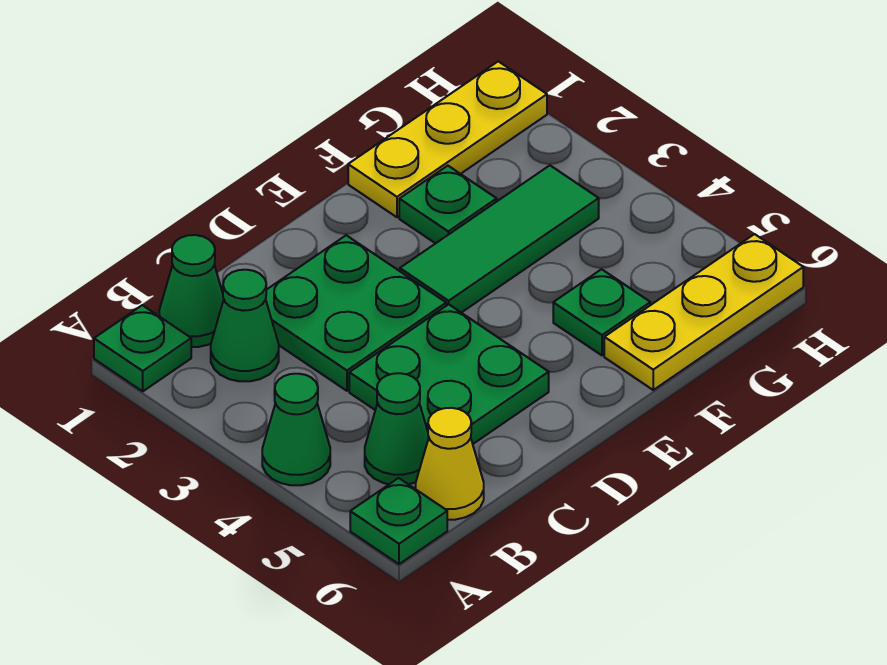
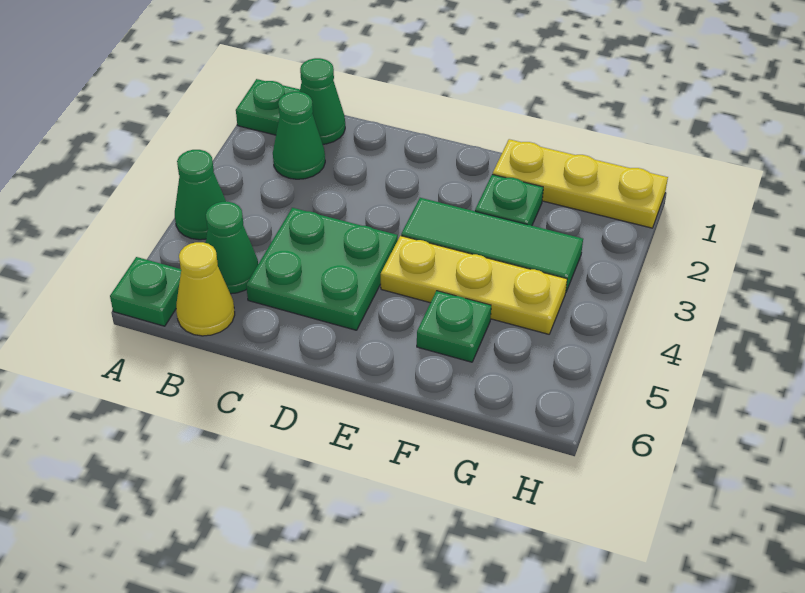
green 2x2 plate [266,235,446,391] -> none
yellow 1x3 plate [604,234,803,390] -> yellow 1x3 plate moved to [381,236,567,334]

